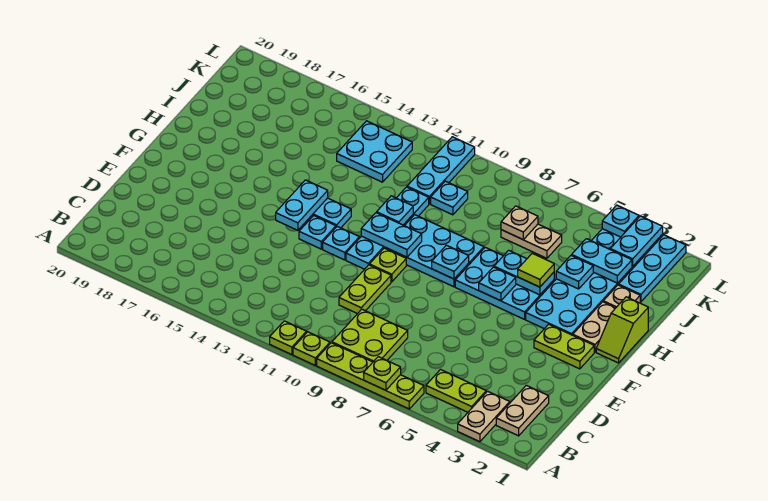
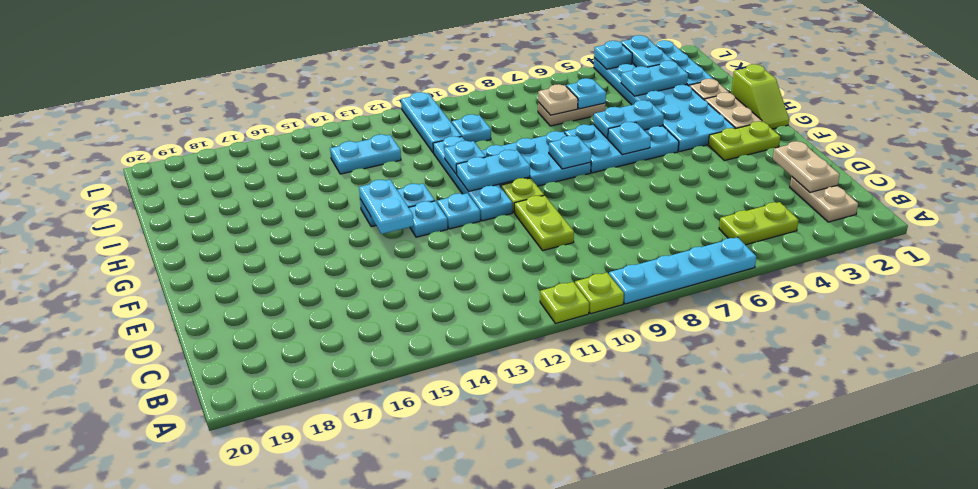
tan 1x2 plate [458,391,510,442] -> tan 1x2 plate moved to [773,141,840,192]
lime 1x4 plate [317,343,424,409] -> cyan 1x4 plate [609,237,756,304]
lime 1x1 plate [364,357,401,390] -> none
lime 2x2 plate [332,309,408,362] -> none
lime 1x1 tile [518,253,554,287] -> none
cyan 1x1 plate [556,255,593,289] -> cyan 1x1 plate moved to [566,78,606,109]
cyan 2x2 plate [337,121,412,182] -> cyan 1x2 plate [330,134,401,174]

